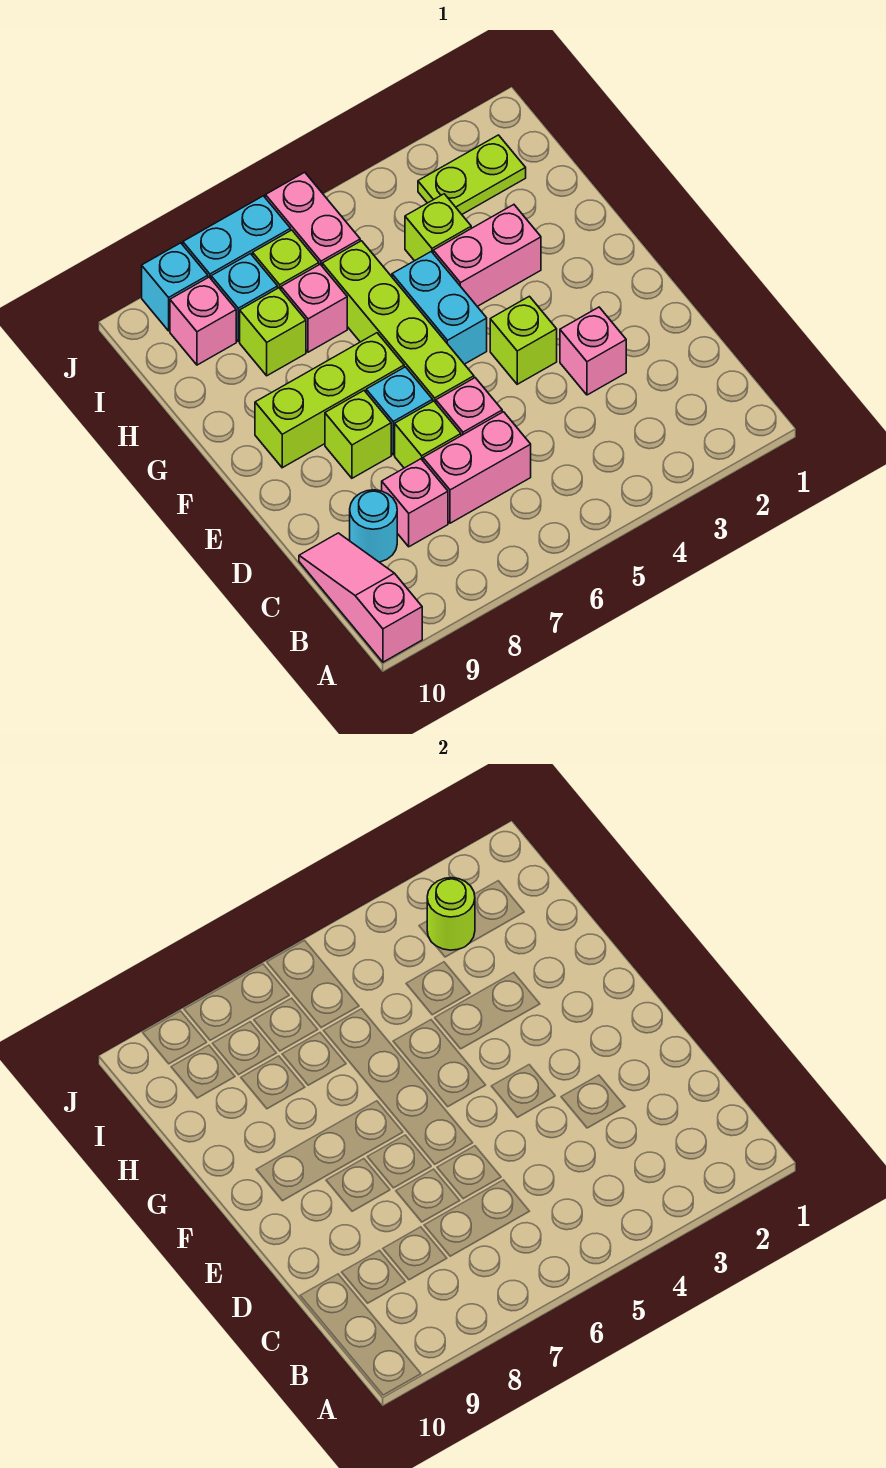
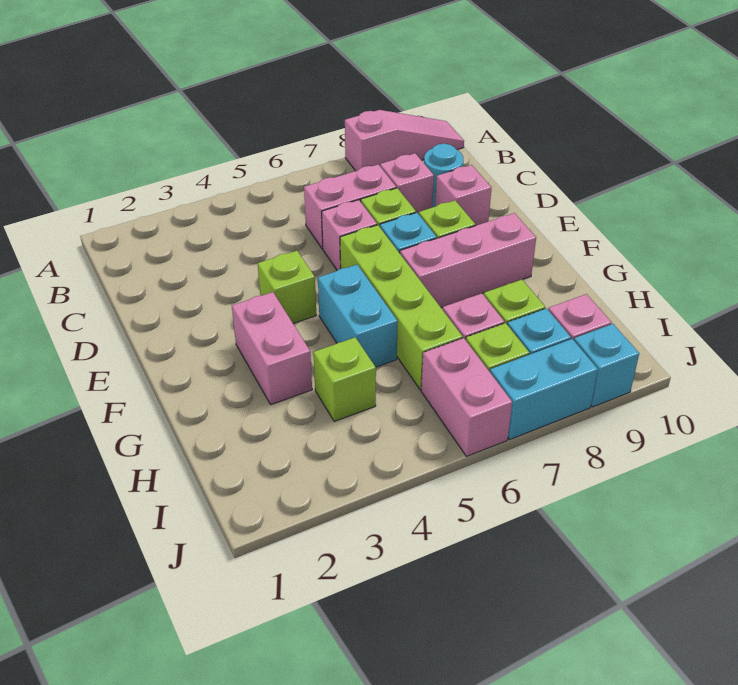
pink 1x3 slope [299,533,422,662] -> pink 1x3 slope turned to [345,110,464,171]
pink 1x1 brick [560,307,626,395] -> pink 1x1 brick moved to [435,165,492,226]
lime 1x3 brick [255,333,404,468] -> pink 1x3 brick [400,213,536,308]
pink 1x2 brick [433,205,541,306] -> pink 1x2 brick turned to [232,292,312,405]
lime 1x2 plate [418,135,526,214] -> none
lime 1x1 round brick [427,878,475,950] -> none

